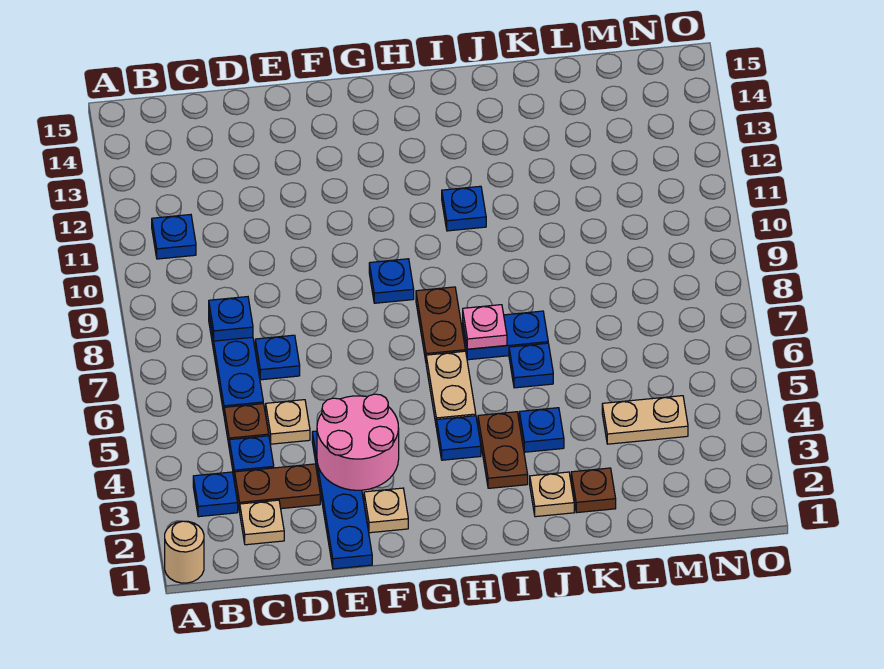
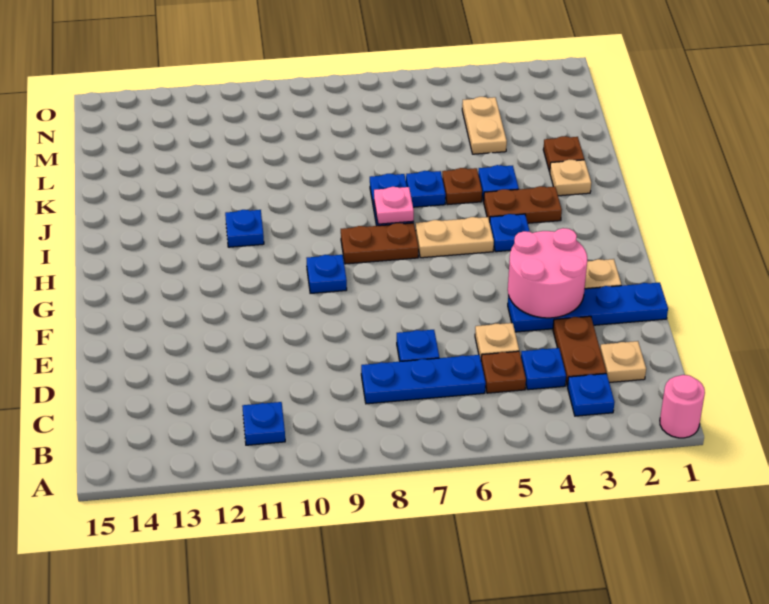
tan 1x1 round brick [165,521,204,583] -> pink 1x1 round brick [660,375,705,438]
blue 1x1 plate [209,297,253,341] -> none
none -> brown 1x1 plate [442,168,482,205]

